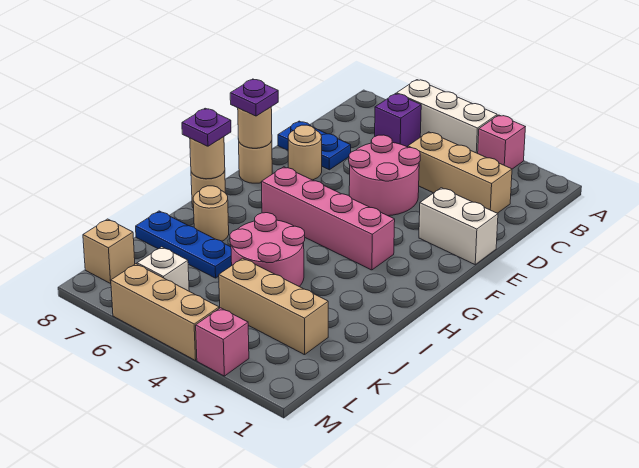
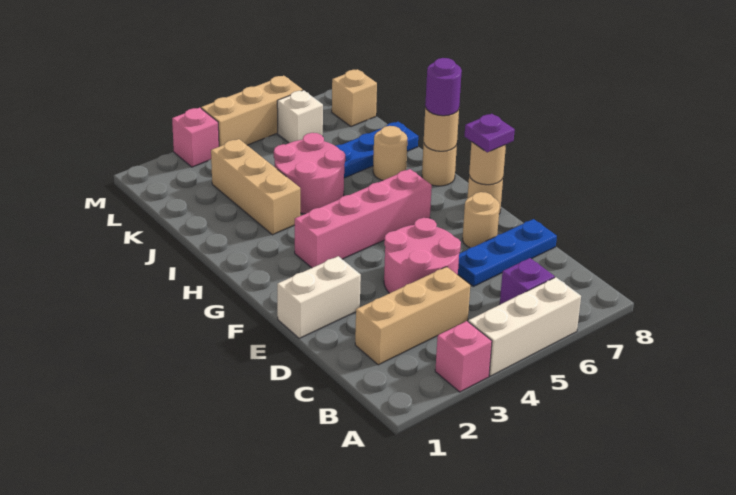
blue 1x2 plate [278,121,351,170] -> blue 1x3 plate [458,219,557,286]
purple 1x1 plate [182,108,231,146] -> purple 1x1 round brick [425,58,462,116]
tan 1x3 brick [219,258,328,355] -> tan 1x3 brick turned to [211,139,300,235]

